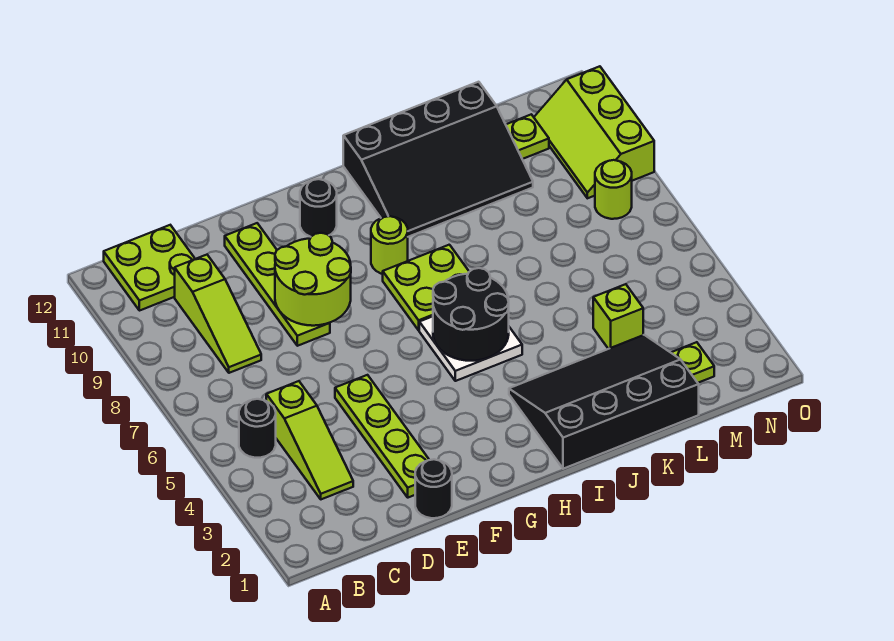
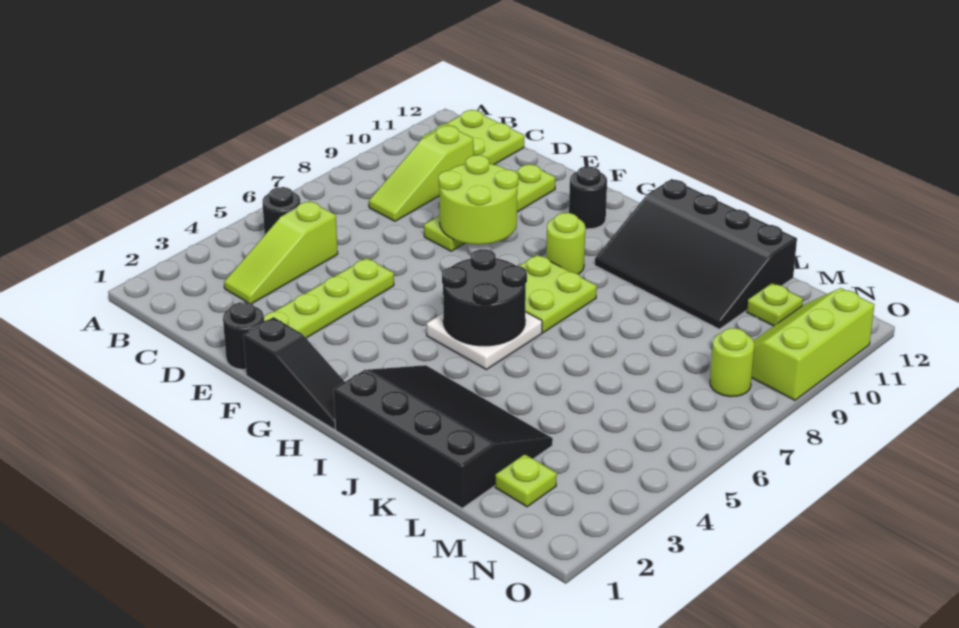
none -> black 1x3 slope [243,317,345,429]
lime 1x1 brick [593,284,643,349] -> none

